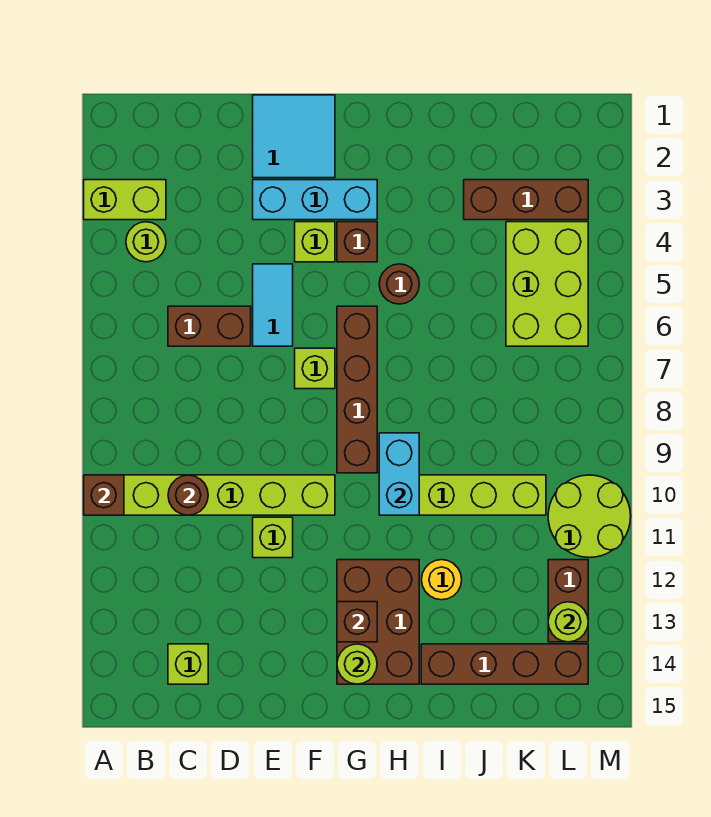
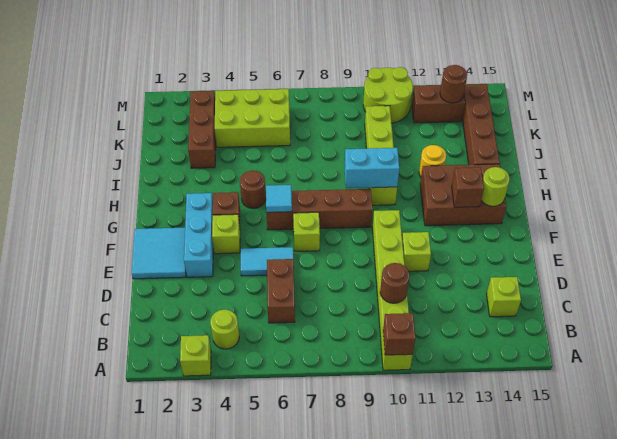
lime 1x2 brick [84,180,166,220] -> lime 1x1 brick [180,335,211,376]
none -> cyan 1x1 tile [266,185,292,212]
lime 1x1 round brick [548,602,588,642] -> brown 1x1 round brick [440,65,467,103]

